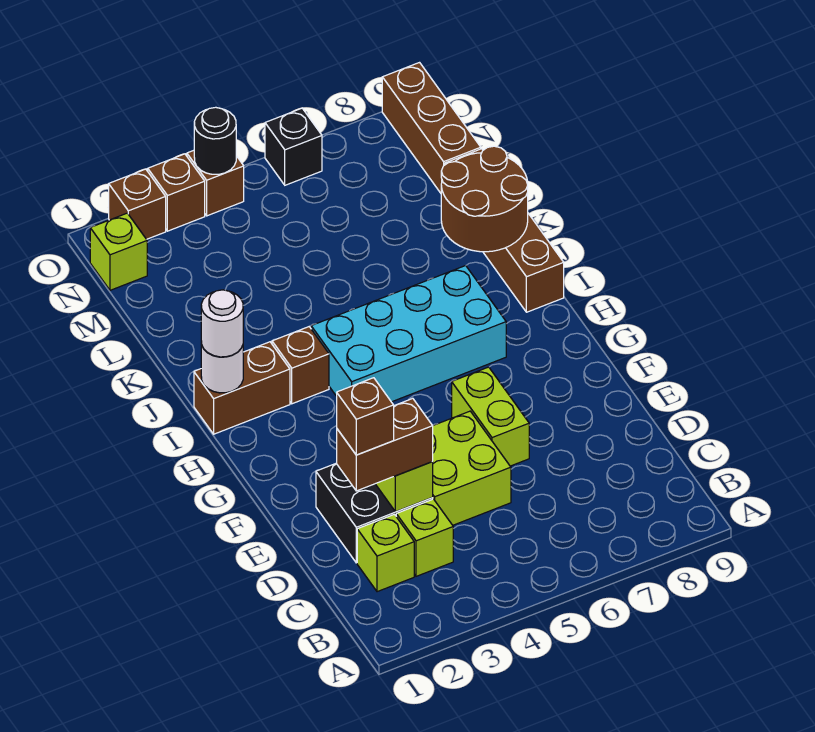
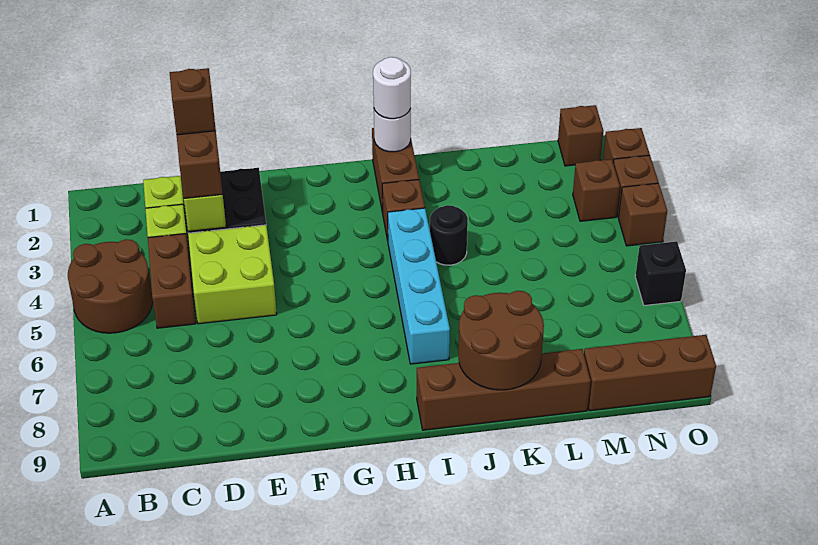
none -> brown 2x2 round brick [68,239,153,333]
none -> brown 1x2 brick [148,234,196,328]
lime 1x2 brick [452,367,529,466] -> none
cyan 2x4 brick [311,266,506,402] -> cyan 1x4 brick [388,208,450,364]
lime 1x1 brick [90,213,147,290] -> brown 1x1 brick [558,105,603,166]
none -> brown 1x1 brick [573,159,620,221]
black 1x1 round brick [194,107,236,174] -> black 1x1 round brick moved to [430,205,468,265]

